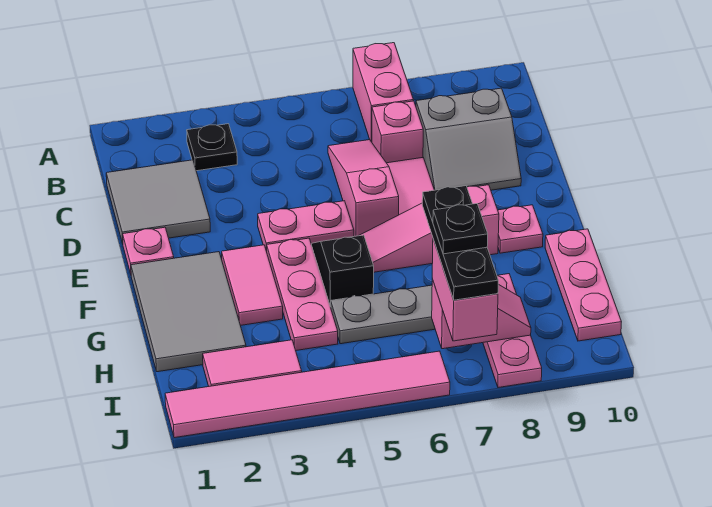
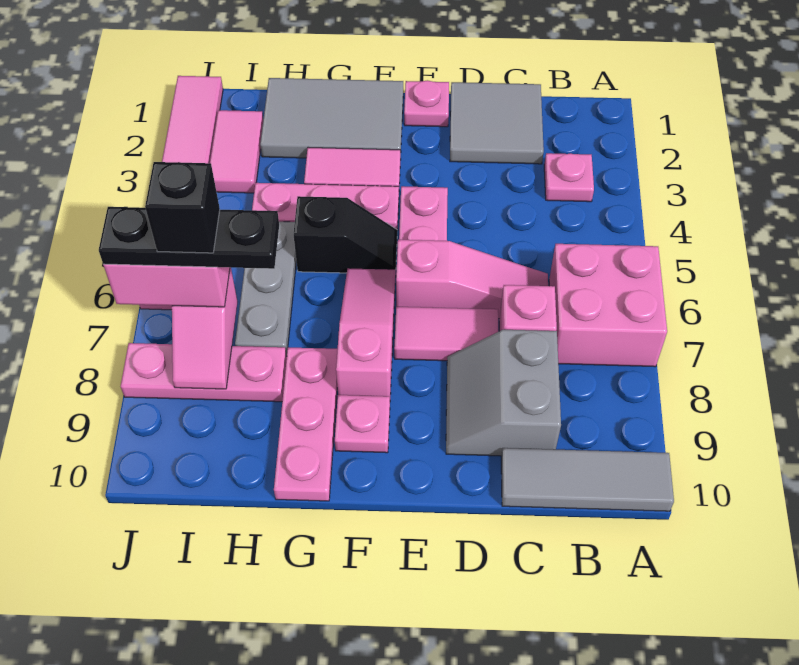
pink 1x2 brick [353,43,413,142] -> pink 2x2 brick [549,244,667,367]
none -> grey 1x3 tile [501,448,674,511]
black 1x1 plate [187,124,237,171] -> pink 1x1 plate [544,153,594,202]
pink 1x3 plate [545,229,621,341] -> pink 1x3 plate turned to [274,347,338,501]
black 1x1 plate [433,204,488,254] -> black 1x1 brick [145,162,220,253]

